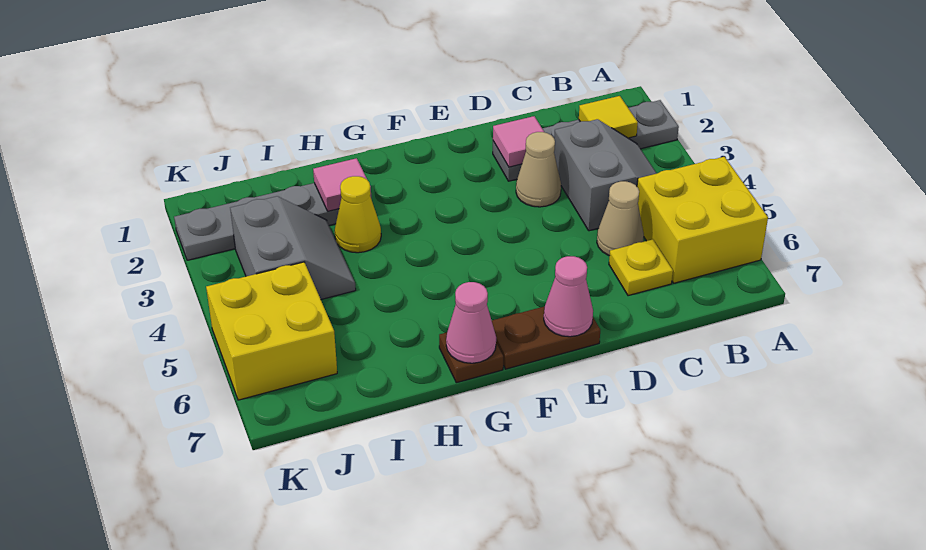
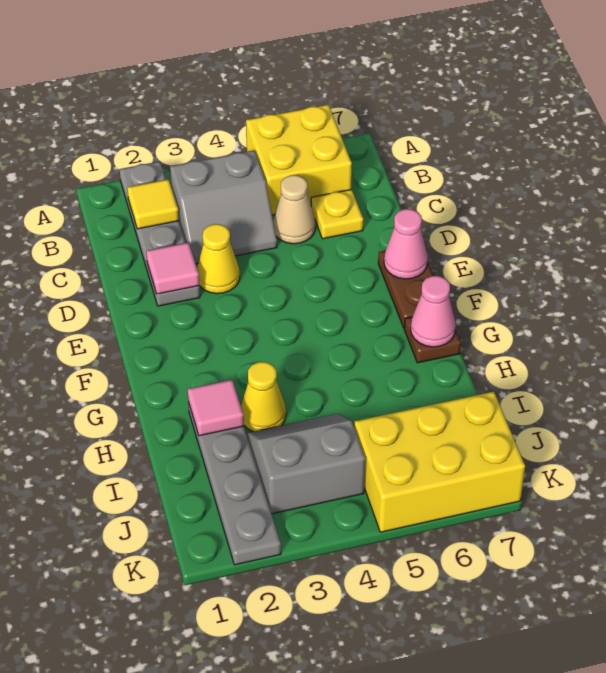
grey 2x2 slope [554,119,657,231] -> grey 2x2 slope turned to [170,150,277,264]
tan 1x1 cone [516,132,561,207] -> yellow 1x1 cone [197,224,240,294]
yellow 2x2 brick [206,262,337,400] -> yellow 2x3 brick [354,392,525,532]

